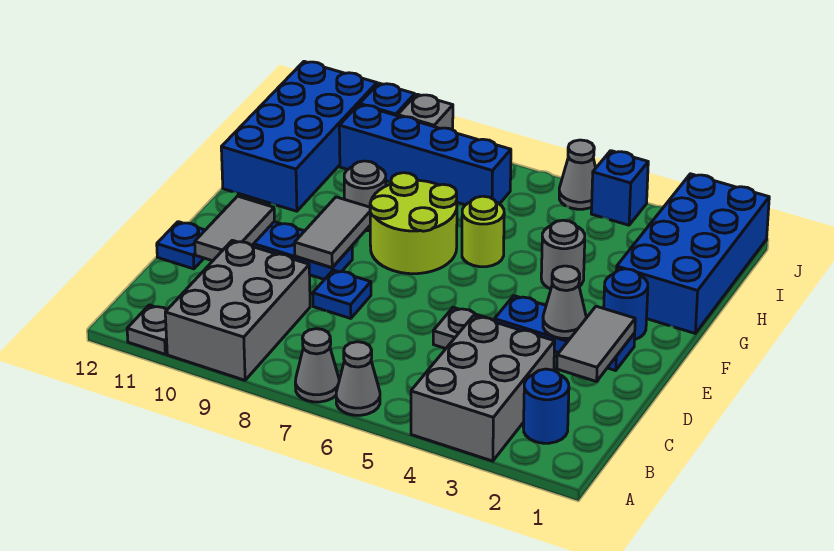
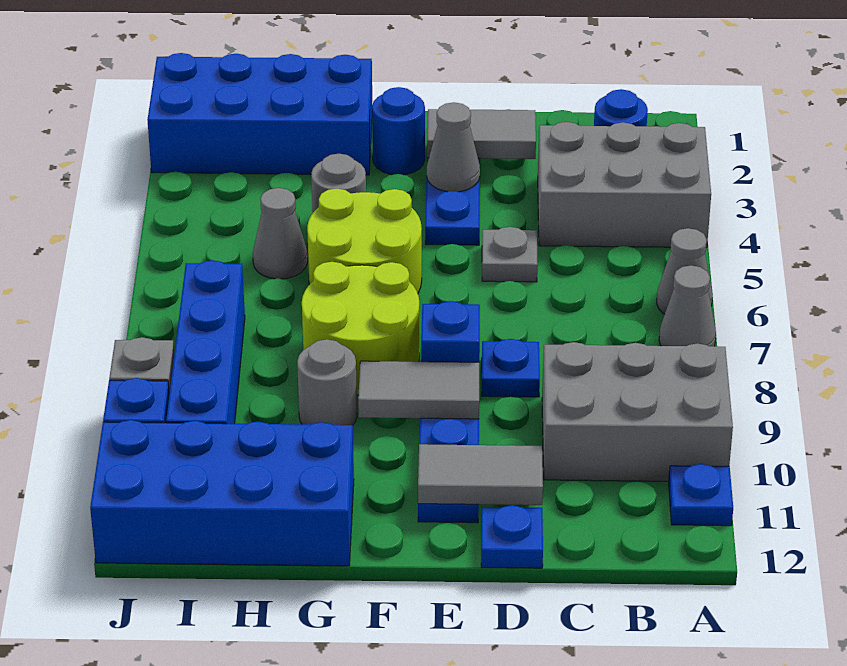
grey 1x1 plate [127,305,167,354] -> blue 1x1 plate [669,464,733,526]
lime 1x1 round brick [462,196,504,267] -> lime 2x2 round brick [307,189,422,293]
blue 1x1 brick [591,151,648,225] -> blue 1x1 brick moved to [421,301,480,362]
grey 1x1 cone [559,140,596,209] -> grey 1x1 cone moved to [253,188,308,279]

